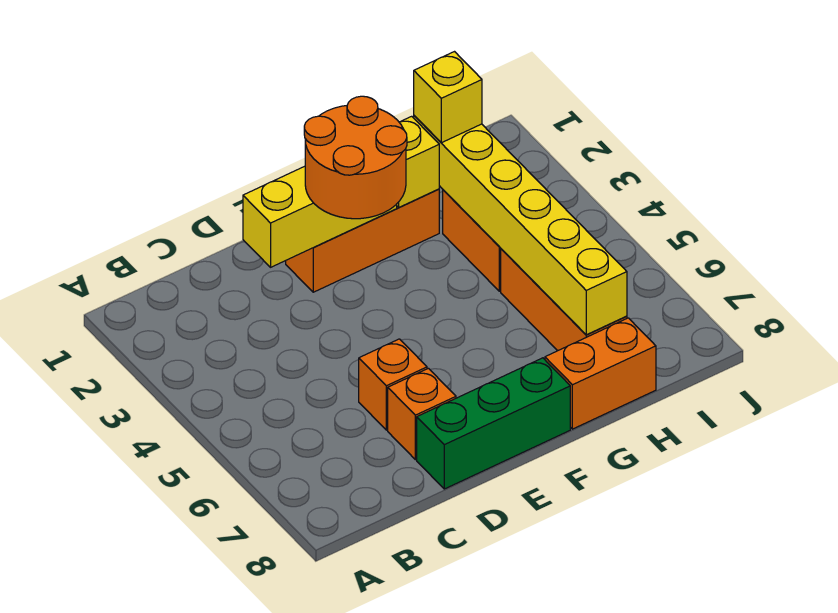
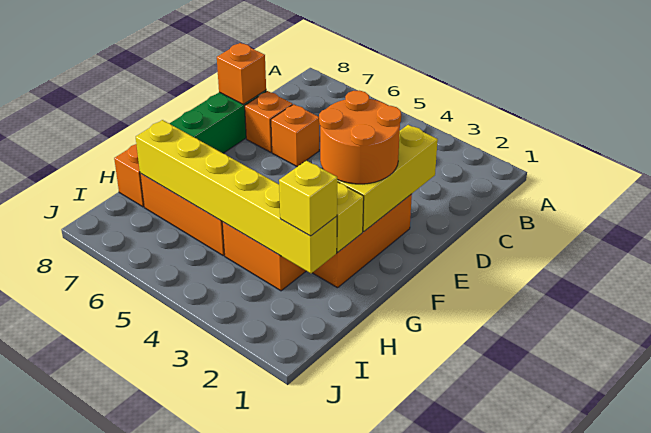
none -> orange 1x1 brick [217,43,266,105]

